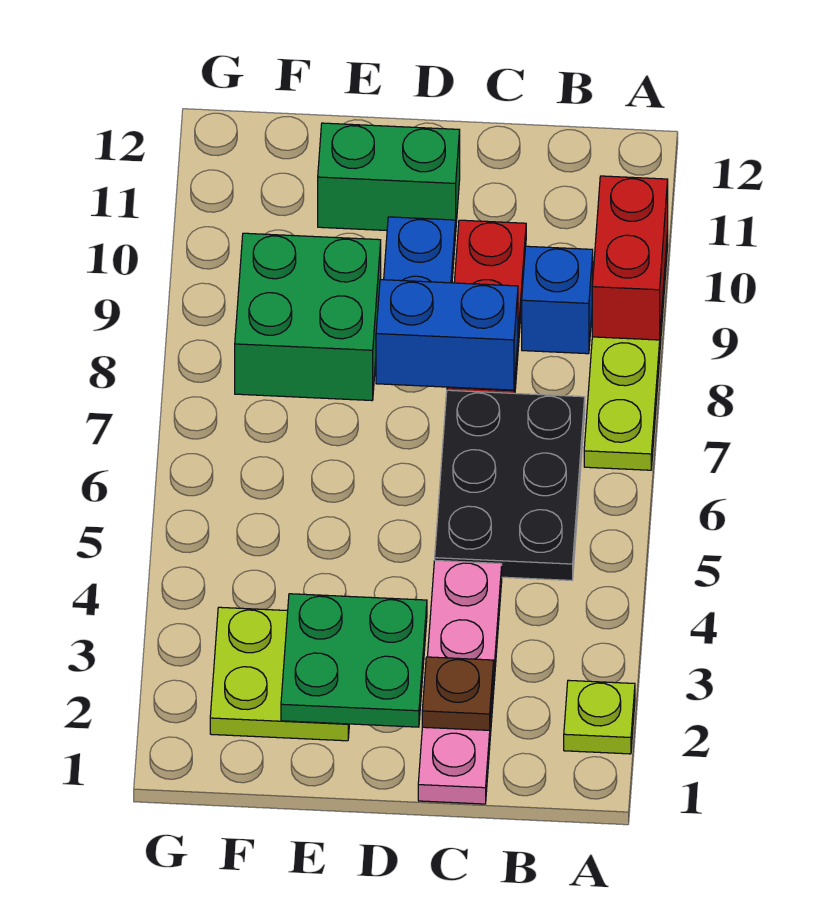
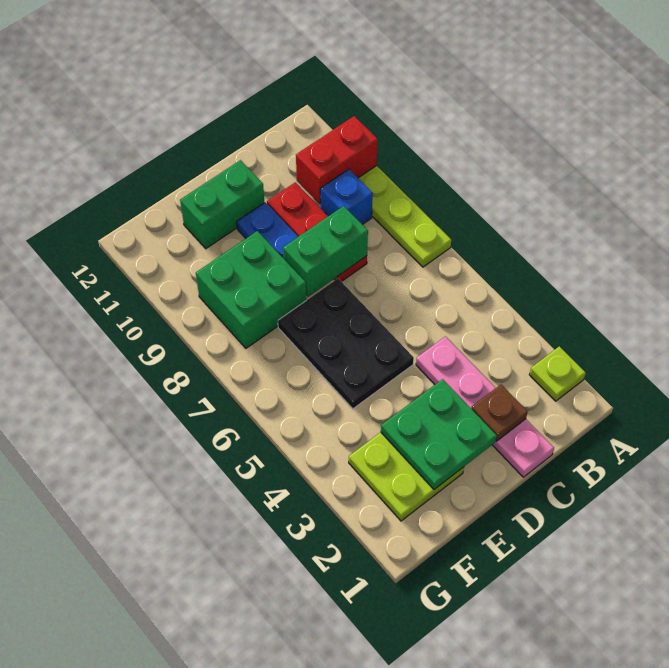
red 1x2 brick [592,176,668,340] -> red 1x2 brick turned to [296,116,378,204]
black 2x3 plate [435,390,585,580] -> black 2x3 plate moved to [278,279,414,409]
blue 1x2 brick [376,280,518,390] -> green 1x2 brick [283,206,368,297]

